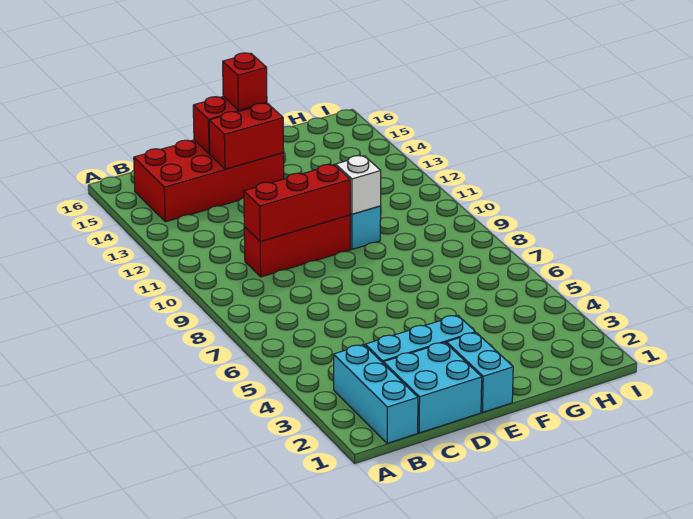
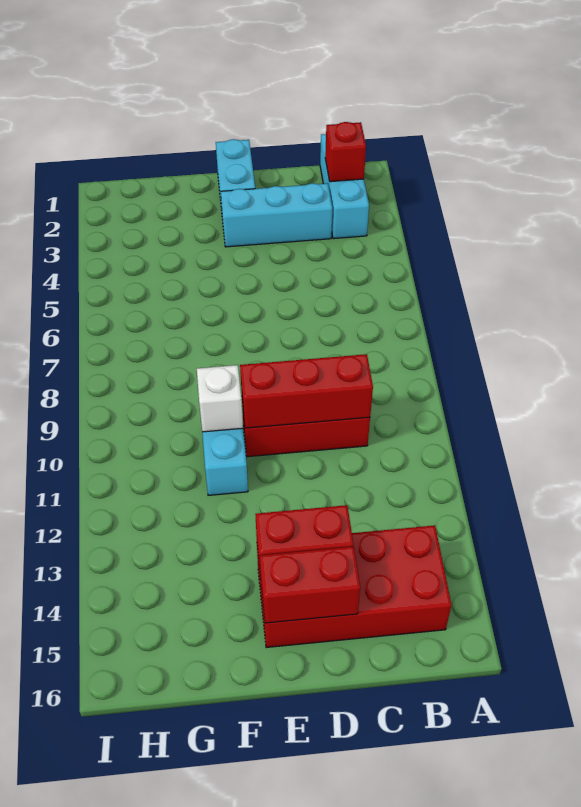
cyan 2x2 brick [383,342,482,433] -> none
red 1x1 brick [223,53,267,110] -> red 1x1 brick moved to [325,122,366,182]

